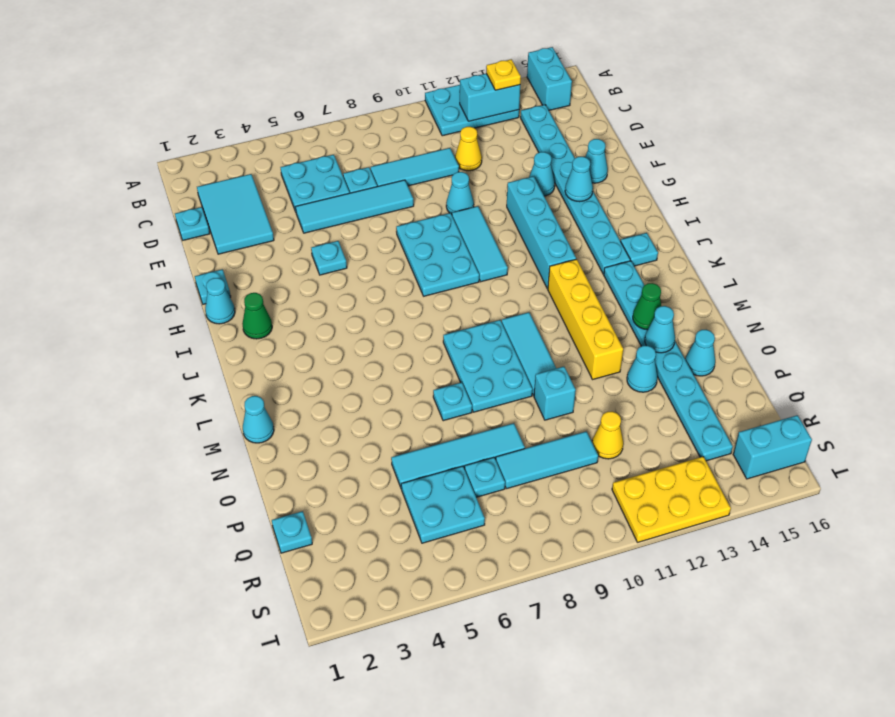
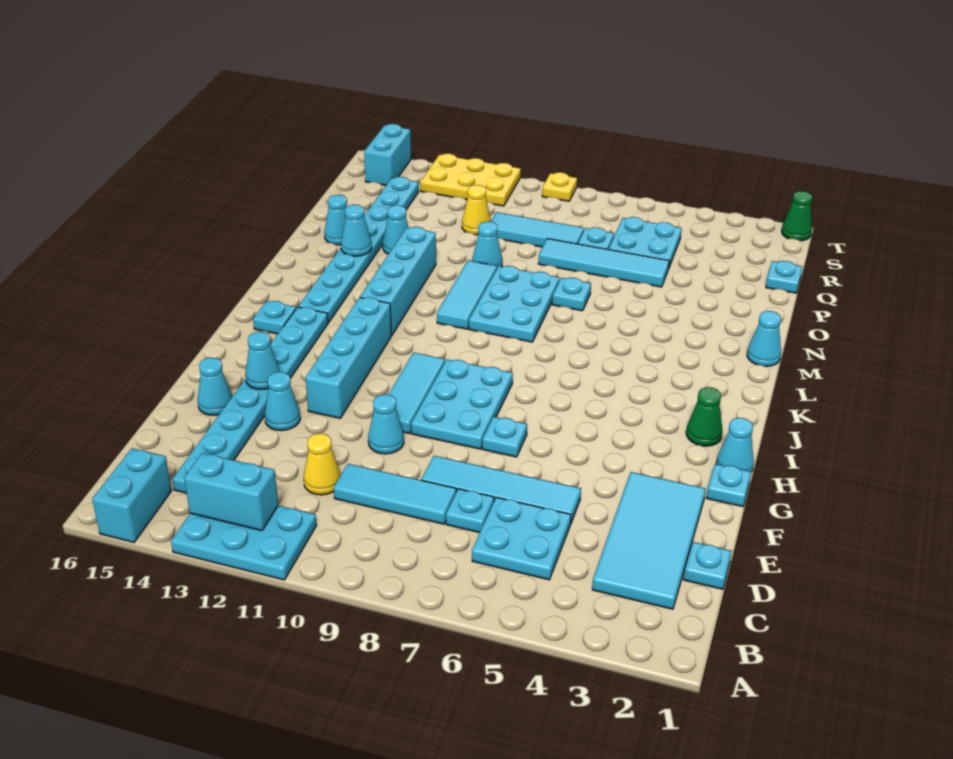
yellow 1x1 plate [486,59,521,90] -> yellow 1x1 plate moved to [542,172,577,201]
cyan 2x3 tile [197,174,274,254] -> cyan 2x4 tile [592,472,706,609]
cyan 1x1 plate [311,241,347,275] -> cyan 1x1 plate moved to [482,417,527,457]
yellow 1x4 brick [548,259,623,380] -> cyan 1x4 brick [360,227,436,335]
green 1x1 cone [633,283,661,330] -> green 1x1 cone moved to [782,191,812,241]
cyan 1x1 brick [534,367,576,420] -> cyan 1x1 cone [472,222,503,268]
cyan 1x2 brick [733,415,812,479] -> cyan 1x2 brick turned to [364,124,411,185]

